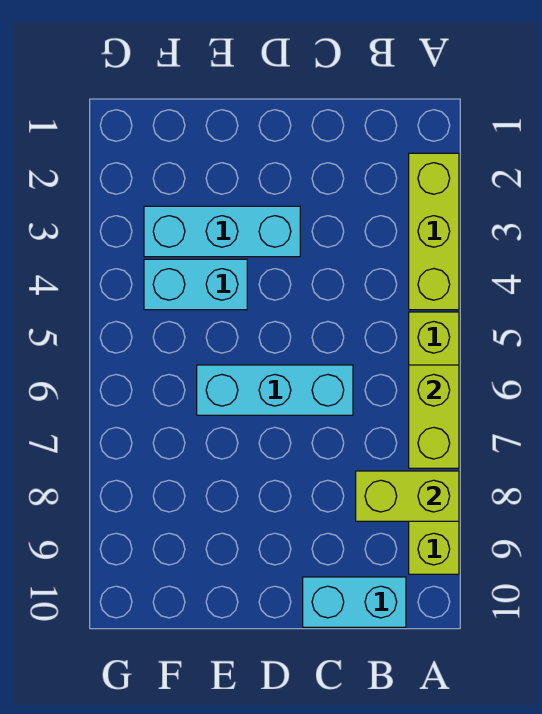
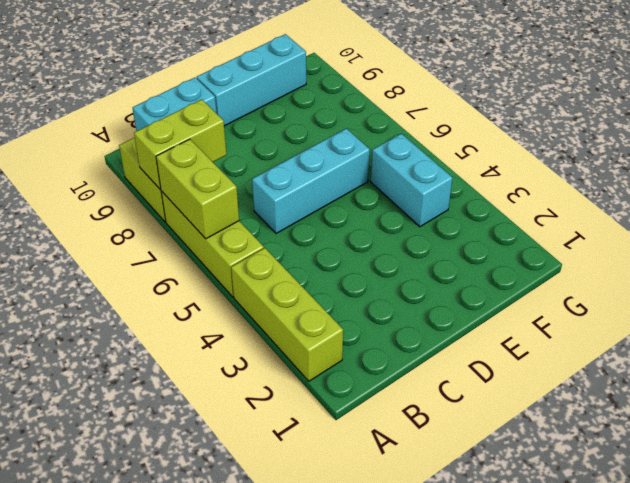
cyan 1x3 brick [144,206,300,257] -> cyan 1x3 brick moved to [197,34,306,126]
cyan 1x2 brick [144,259,247,310] -> cyan 1x2 brick turned to [371,134,452,227]

